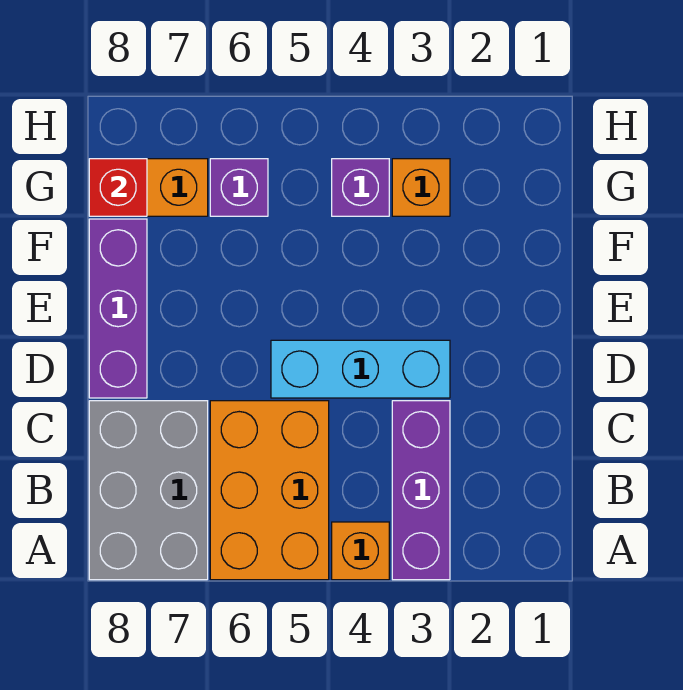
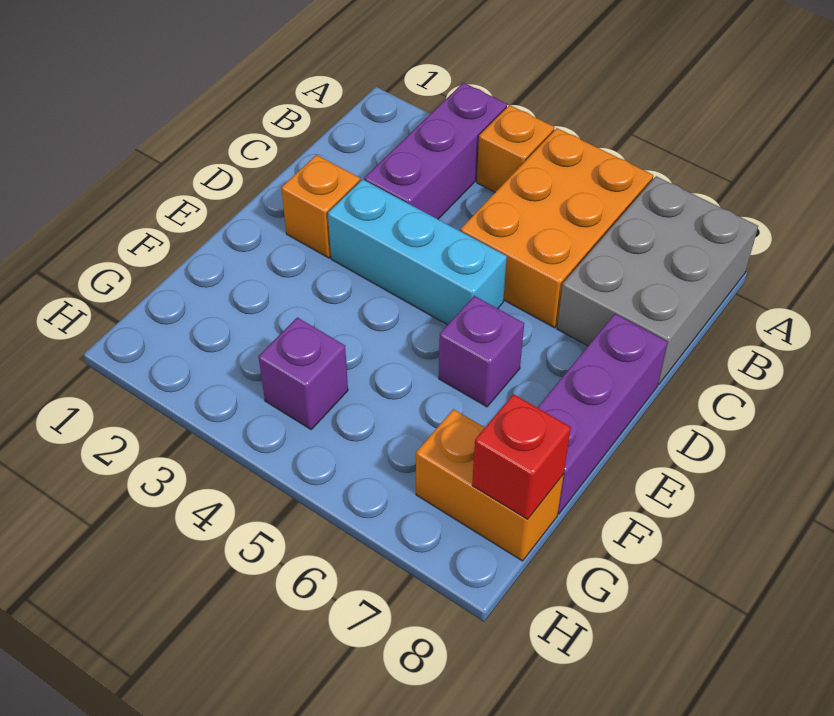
orange 1x1 brick [392,159,450,216] -> orange 1x1 brick moved to [281,155,360,258]
purple 1x1 brick [210,159,268,216] -> purple 1x1 brick moved to [439,296,524,407]

